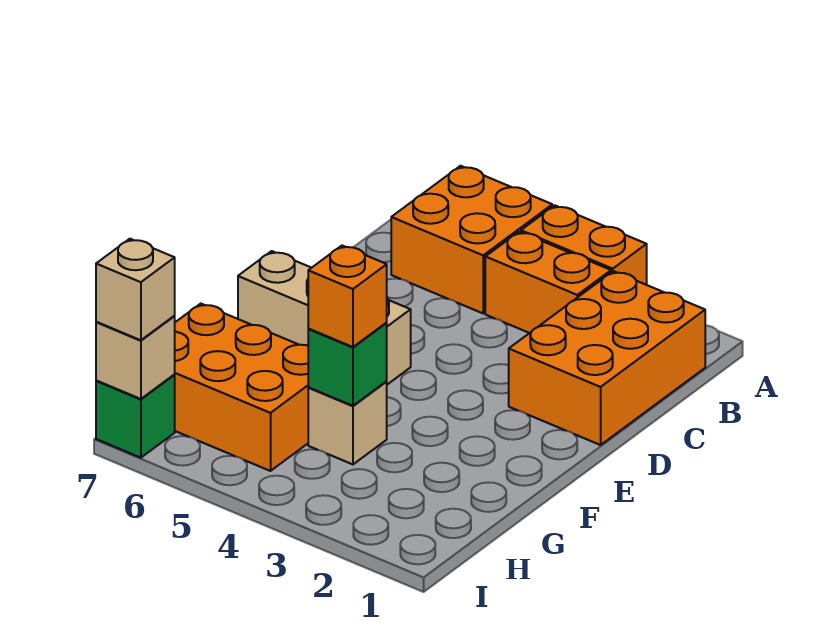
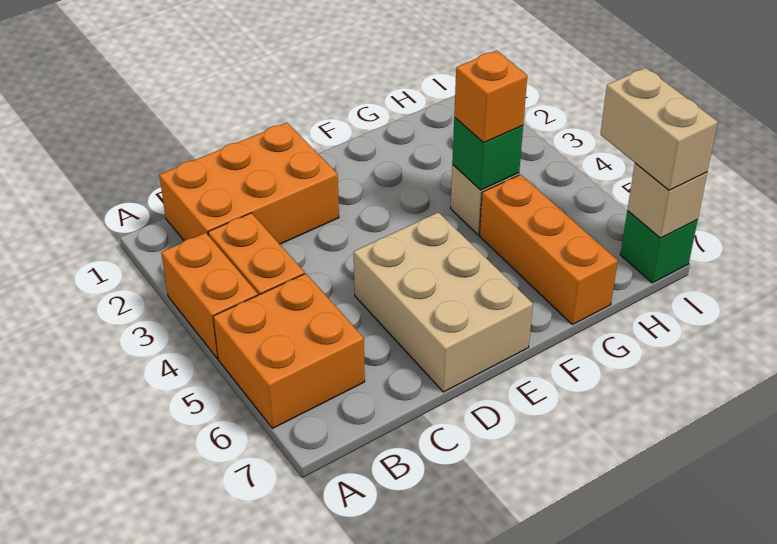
tan 1x3 brick [238,251,411,385] -> tan 2x3 brick [354,212,533,392]
orange 2x3 brick [174,304,309,471] -> orange 1x3 brick [480,174,618,325]
tan 1x1 brick [96,239,175,340] -> tan 1x2 brick [600,68,718,190]

